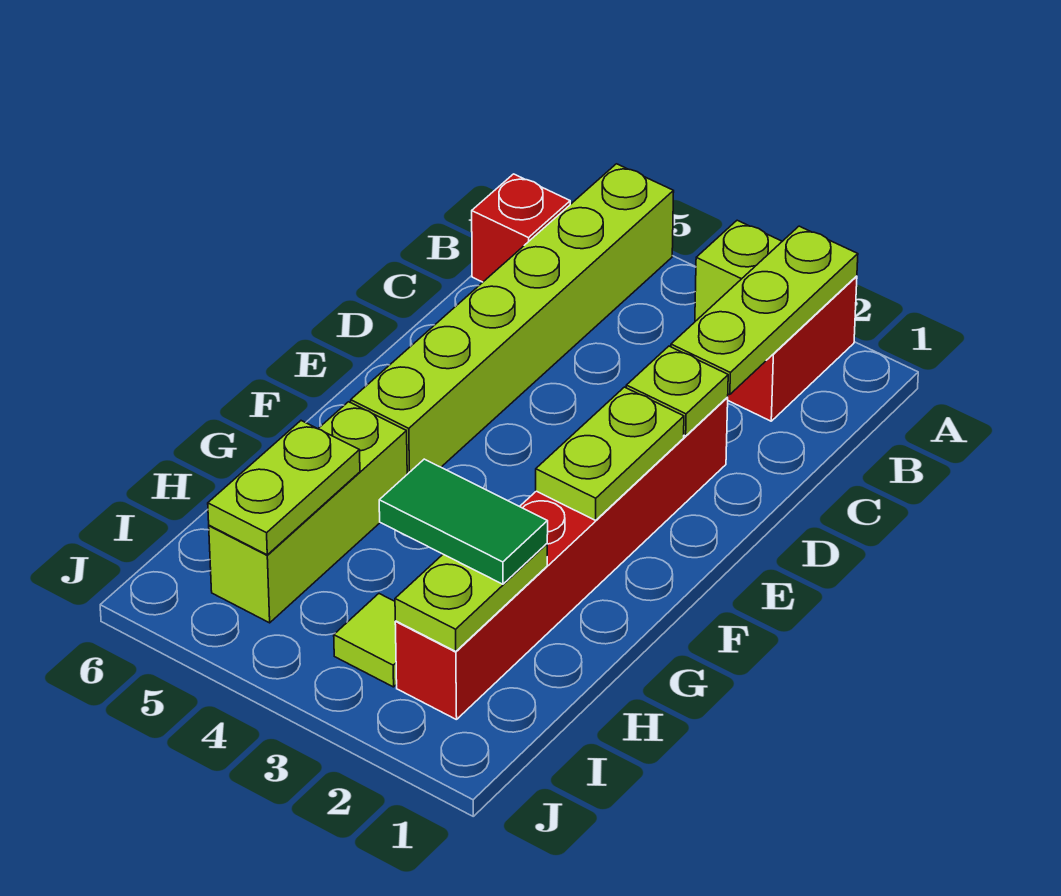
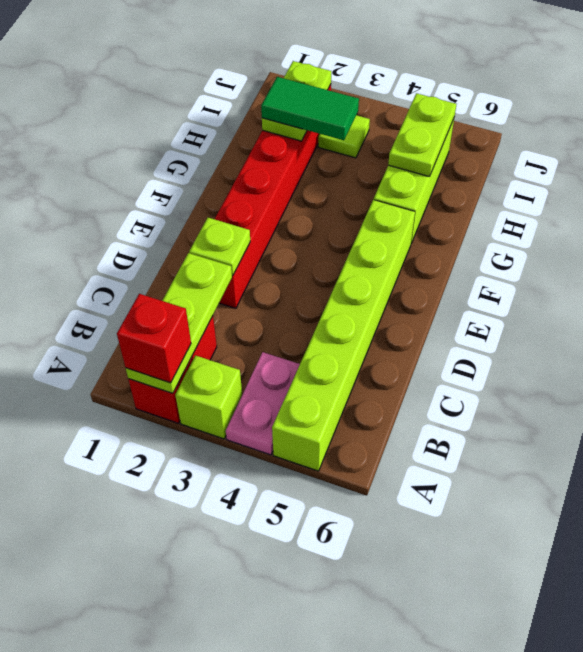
none -> pink 1x2 plate [226,352,300,455]
red 1x1 brick [472,174,570,282] -> red 1x1 brick moved to [117,294,191,383]
lime 1x2 plate [536,387,684,520] -> none

